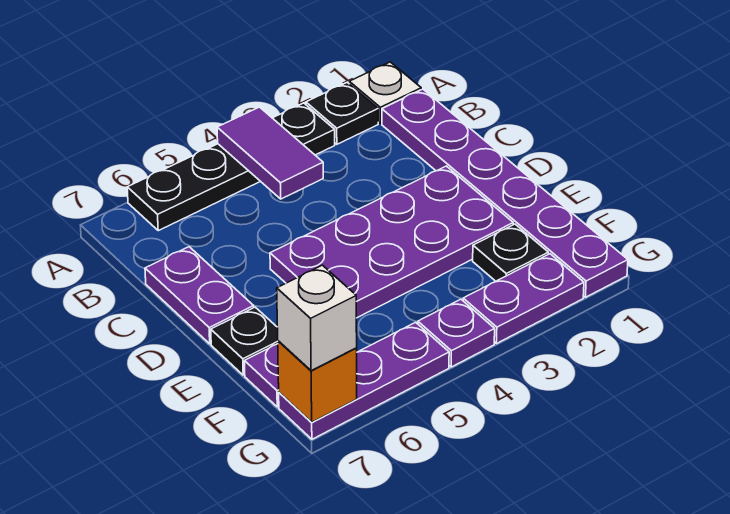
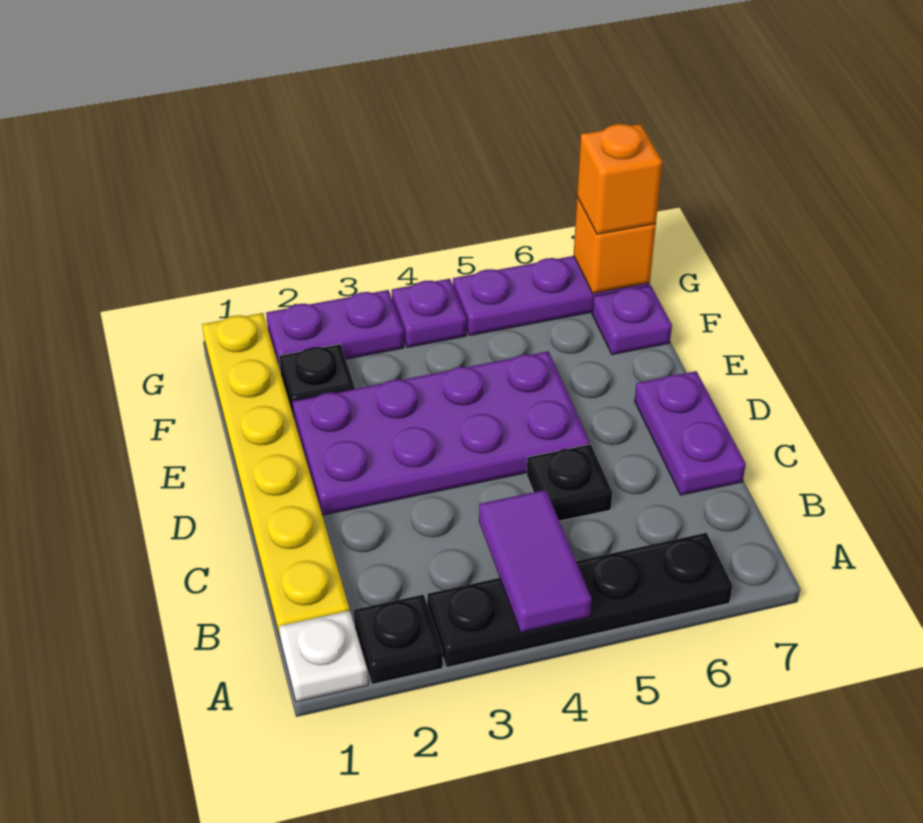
purple 1x6 plate [382,89,628,297] -> yellow 1x6 plate [202,313,349,641]
black 1x1 plate [211,307,278,375] -> black 1x1 plate moved to [527,444,612,521]
white 1x1 brick [277,265,357,371] -> orange 1x1 brick [577,124,662,234]

